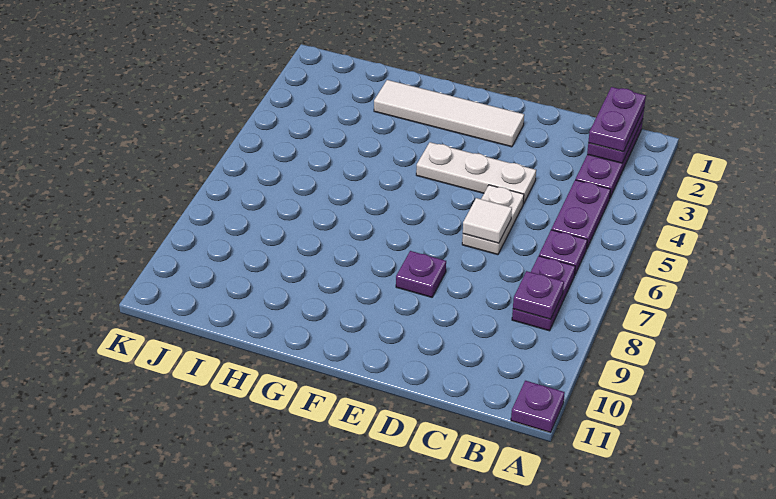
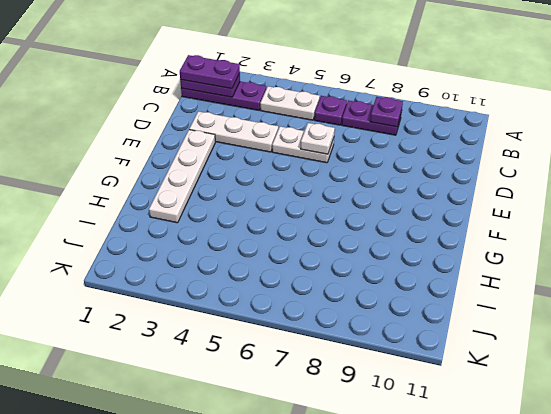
purple 1x1 plate [511,381,565,433] -> none
purple 1x2 plate [551,180,611,248] -> white 1x2 plate [260,86,320,120]
white 1x3 plate [416,142,536,204] -> white 1x3 plate turned to [189,111,278,152]
white 1x1 tile [463,198,512,243] -> white 1x1 plate [301,123,335,154]
white 1x4 tile [374,80,524,147] -> white 1x4 plate [149,130,215,223]
purple 1x1 plate [396,251,446,297] -> none

